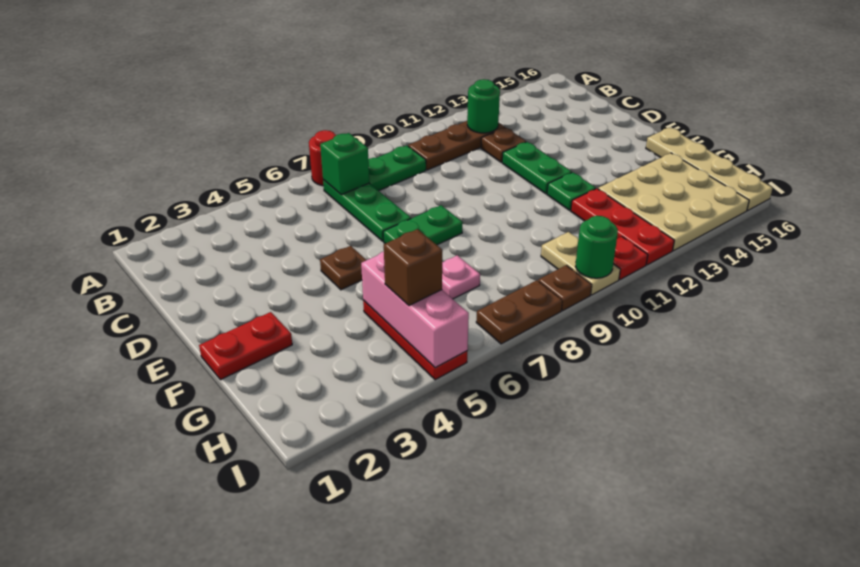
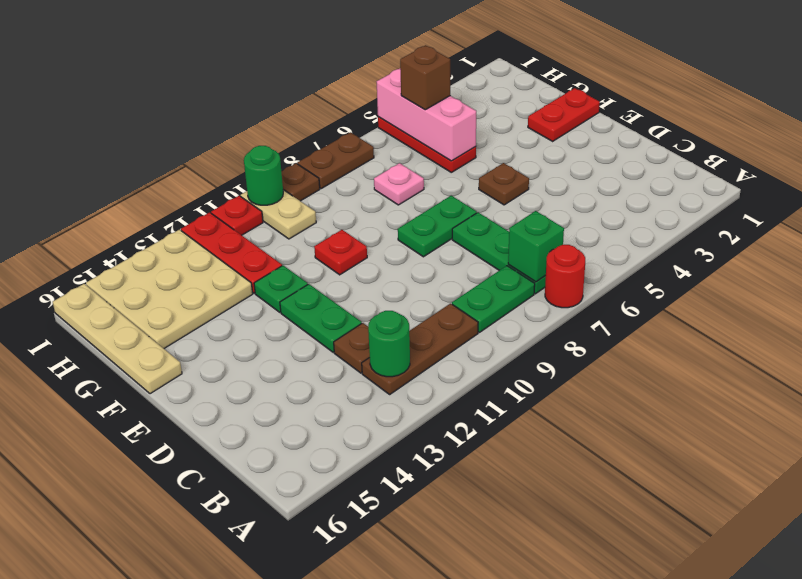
none -> red 1x1 plate [314,230,367,275]

